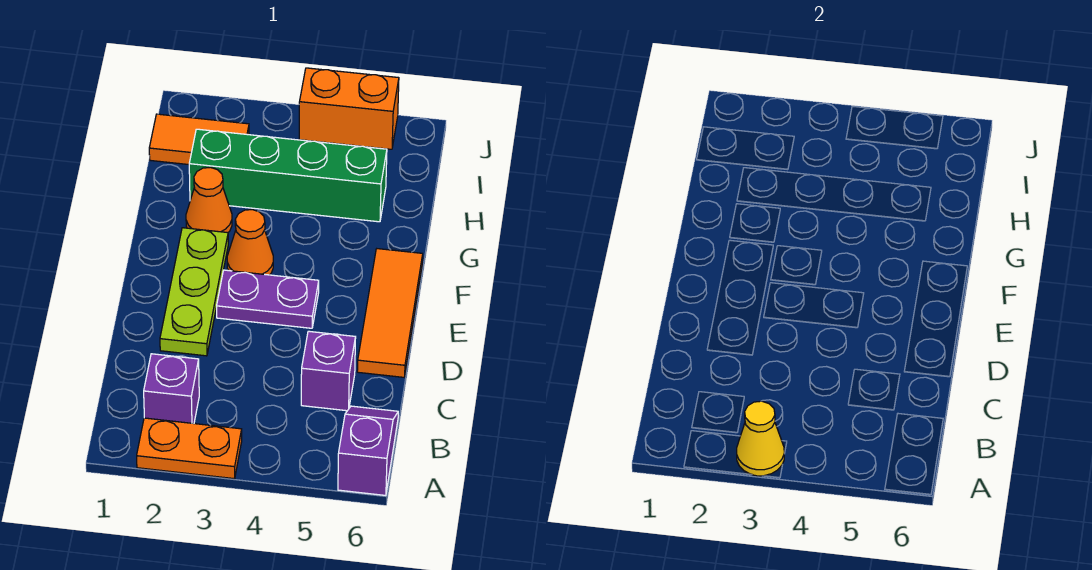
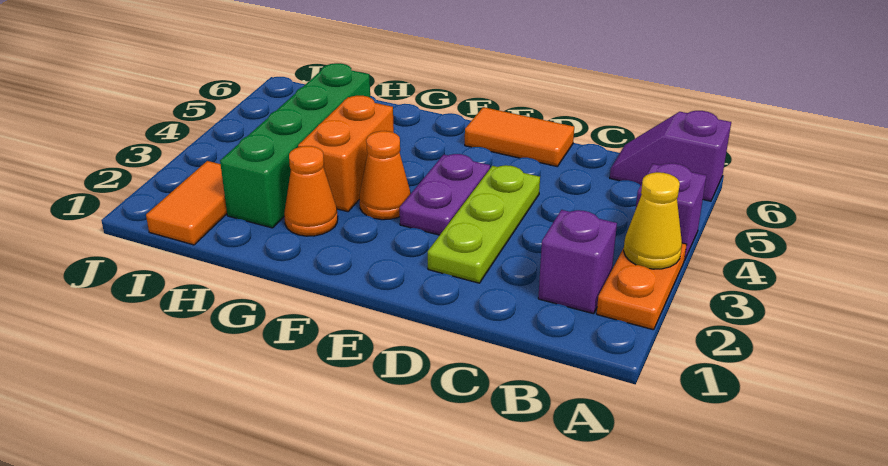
purple 1x1 brick [301,331,356,411] -> purple 1x1 brick moved to [636,163,706,260]
lime 1x3 plate [160,228,228,356] -> lime 1x3 plate turned to [428,165,540,283]
orange 1x3 tile [357,249,423,377] -> orange 1x2 tile [465,107,574,167]
orange 1x2 brick [299,68,399,149] -> orange 1x2 brick moved to [298,96,394,212]

